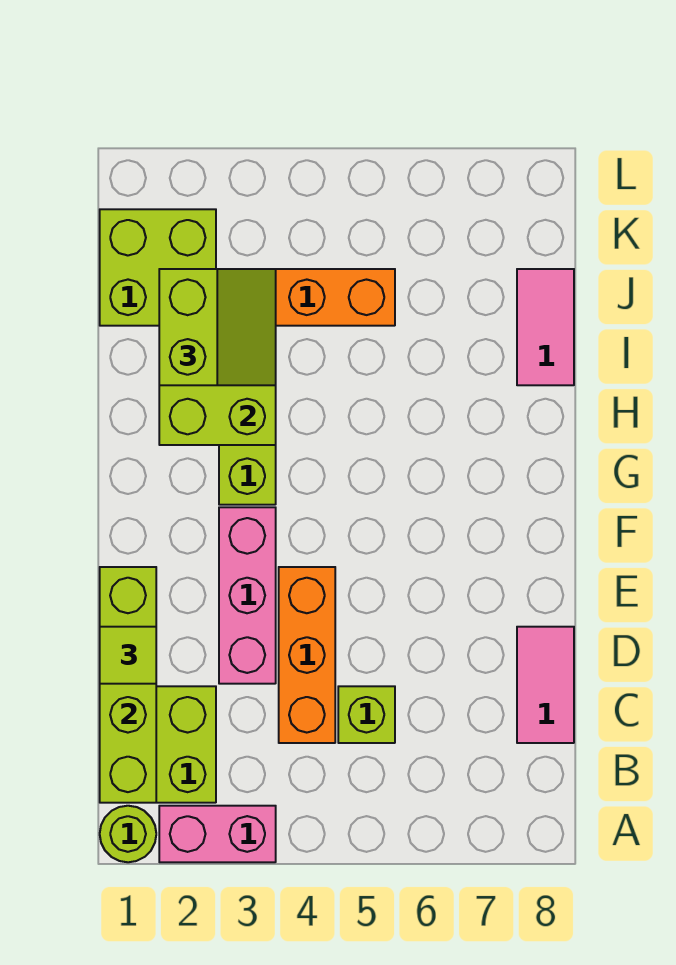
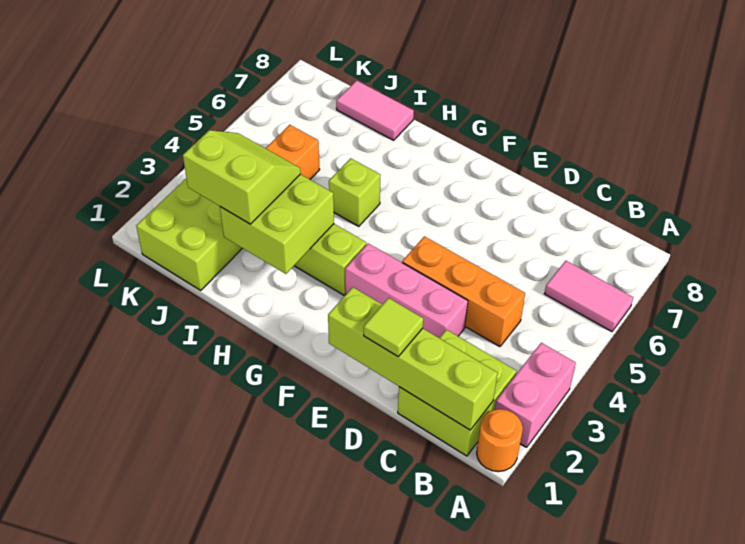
lime 1x1 round brick [100,806,156,862] -> orange 1x1 round brick [477,409,523,472]
lime 1x1 brick [338,686,395,743] -> lime 1x1 brick moved to [329,158,381,226]
pink 1x2 tile [517,627,574,743] -> pink 1x2 tile moved to [544,261,633,332]

